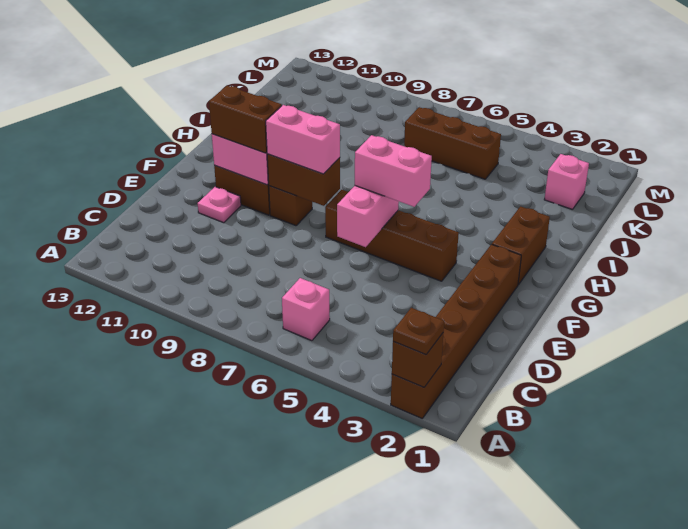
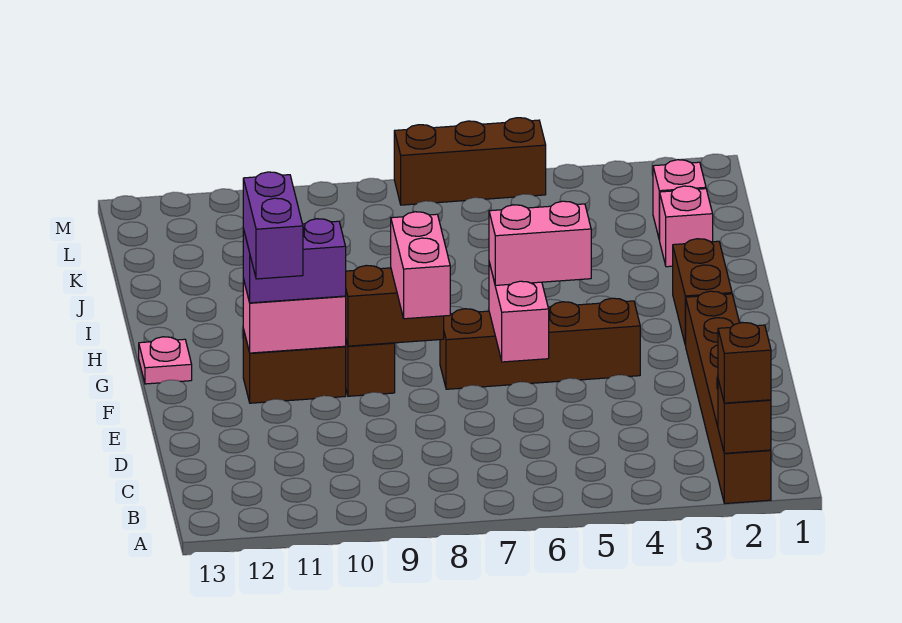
brown 1x1 plate [393,308,444,355] -> brown 1x1 brick [718,323,771,403]
pink 1x1 brick [282,278,330,341] -> pink 1x1 brick moved to [660,186,713,267]
pink 1x1 plate [198,187,241,223] -> pink 1x1 plate moved to [139,337,192,384]
none -> purple 1x2 brick [243,172,303,279]
pink 1x2 brick [266,105,340,174] -> pink 1x2 brick turned to [391,212,450,319]
brown 1x2 brick [209,86,282,153] -> purple 1x2 brick [243,219,346,303]
brown 1x3 brick [404,107,501,179] -> brown 1x3 brick moved to [394,118,546,205]

